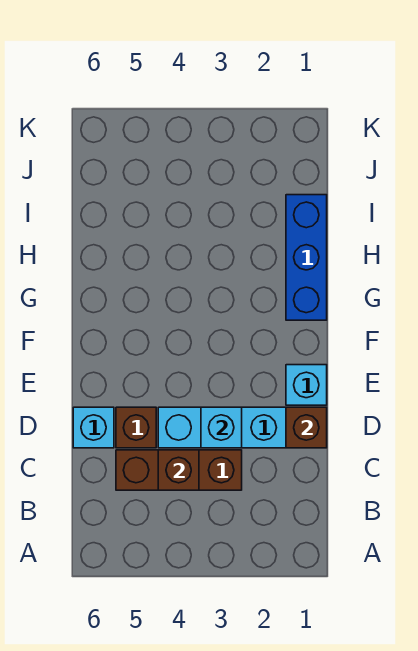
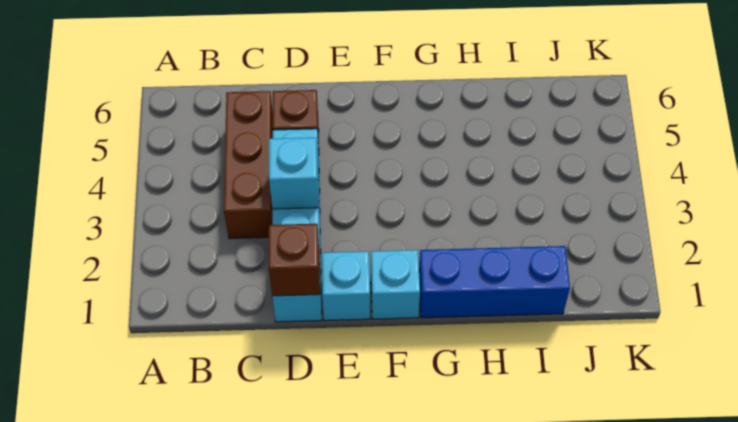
brown 1x1 brick [158,450,199,490] -> none
cyan 1x1 brick [73,407,114,448] -> cyan 1x1 brick moved to [371,250,420,319]

